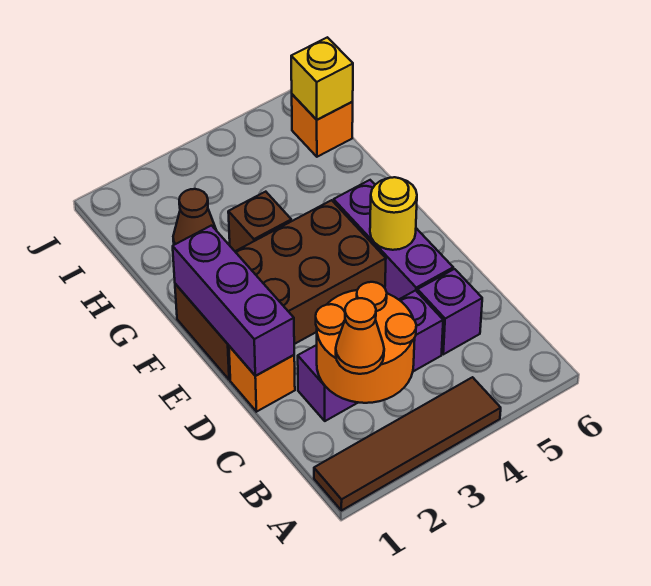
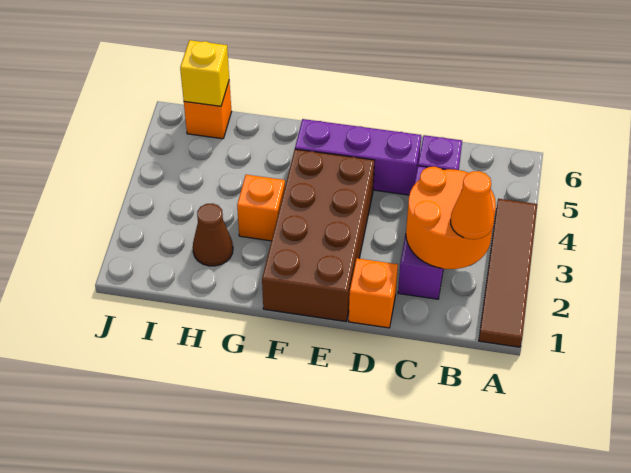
purple 1x3 brick [173,226,294,376] -> none
yellow 1x1 round brick [370,177,417,250] -> none
brown 1x1 brick [228,192,291,251] -> orange 1x1 brick [237,175,285,241]

